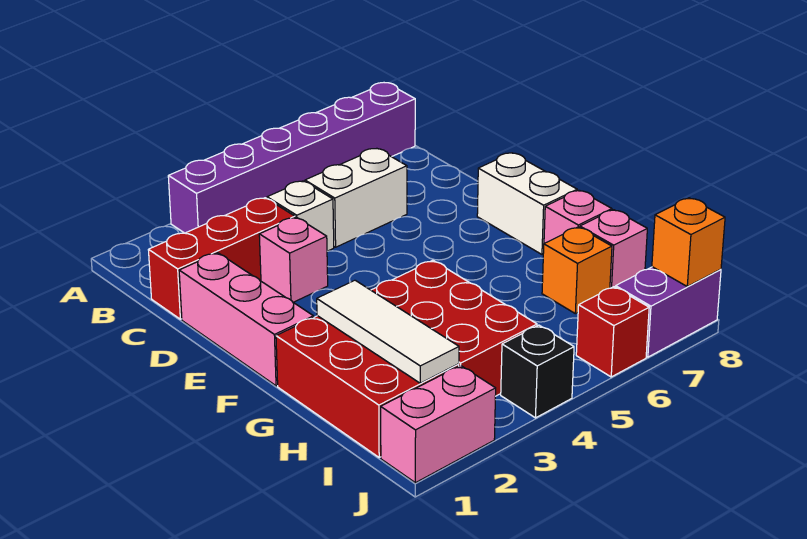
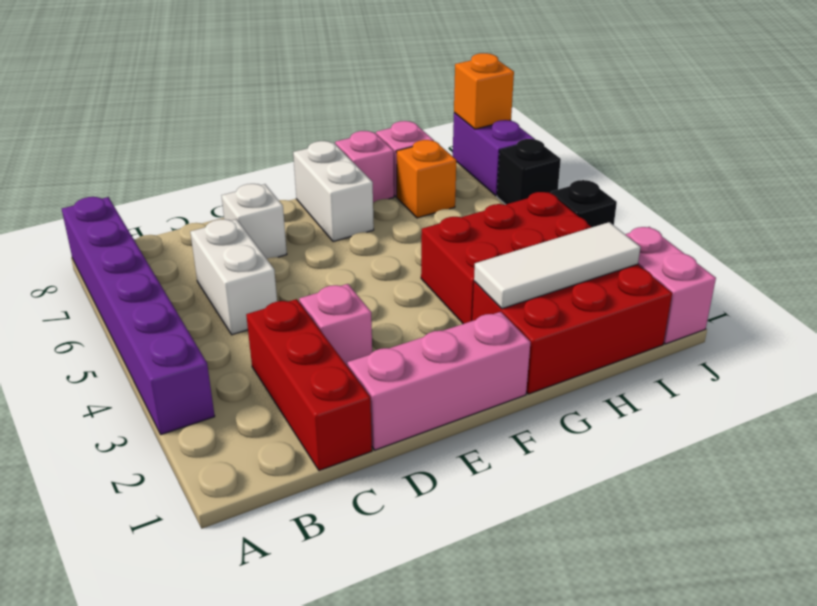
white 1x1 brick [267,181,334,251] -> white 1x1 brick moved to [222,184,287,259]
white 1x2 brick [477,153,577,254] -> white 1x2 brick turned to [293,141,374,242]
red 1x1 brick [576,287,649,377] -> black 1x1 brick [497,139,561,204]

